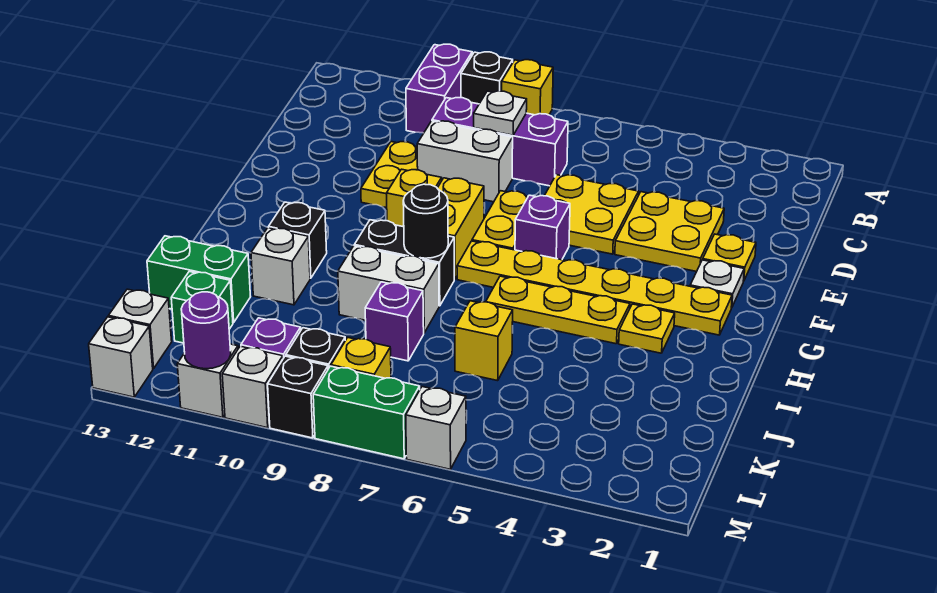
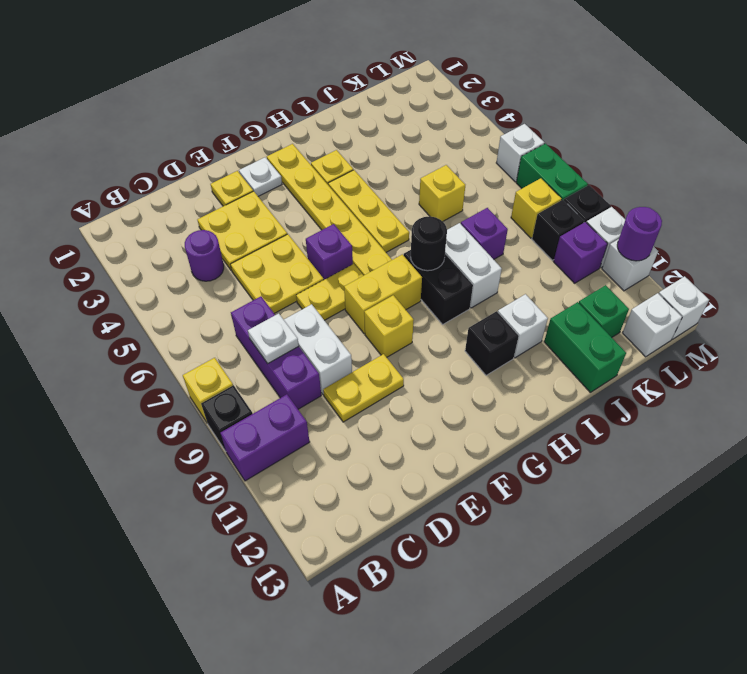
none -> purple 1x1 round brick [185,230,224,281]

